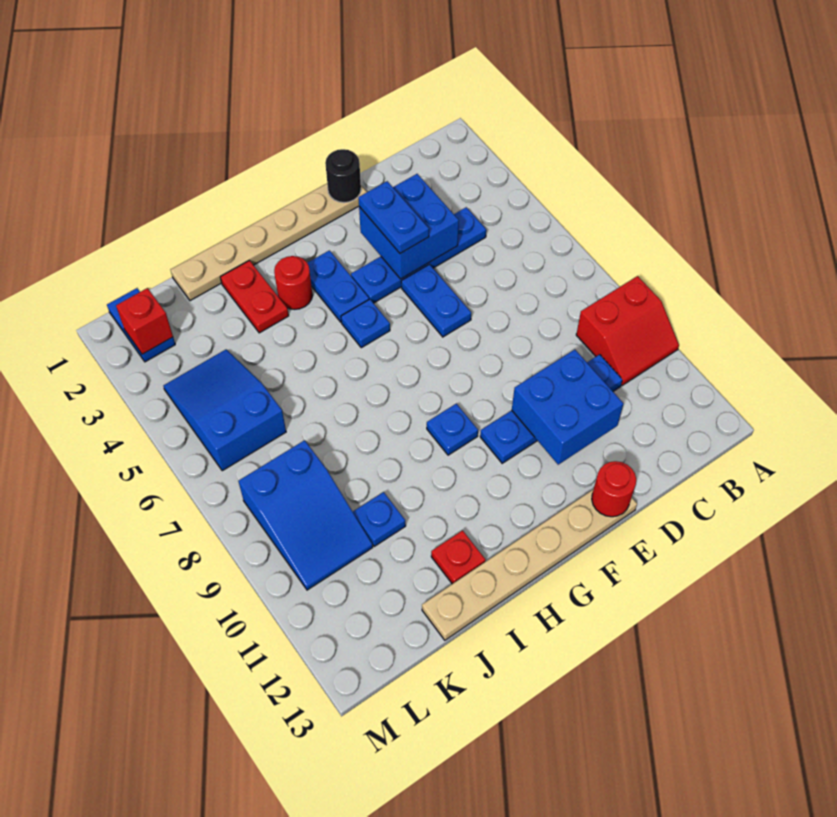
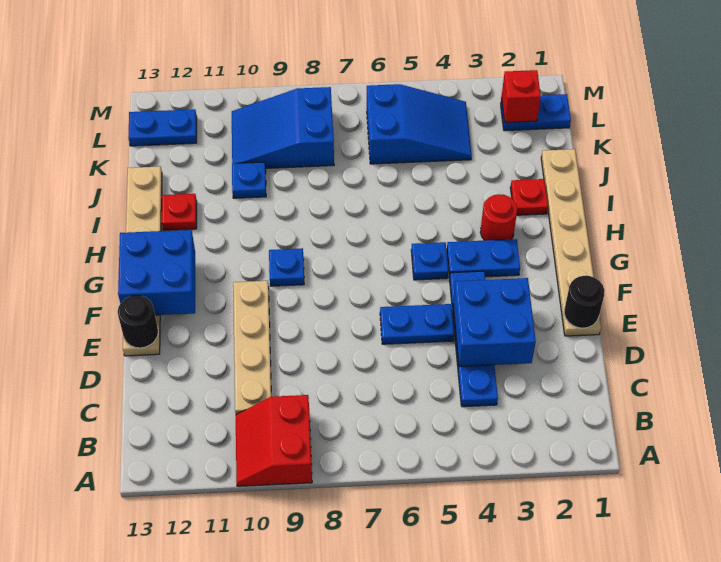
blue 1x4 plate [480,354,622,463] -> tan 1x4 plate [233,281,271,415]
blue 2x2 brick [512,350,623,465] -> blue 2x2 brick moved to [118,230,195,315]
blue 1x2 plate [358,181,429,253] -> blue 1x2 plate moved to [128,109,197,146]
red 1x1 round brick [592,461,636,517] -> black 1x1 round brick [118,295,158,348]
red 1x2 plate [220,260,289,333] -> red 1x1 plate [510,179,548,215]

